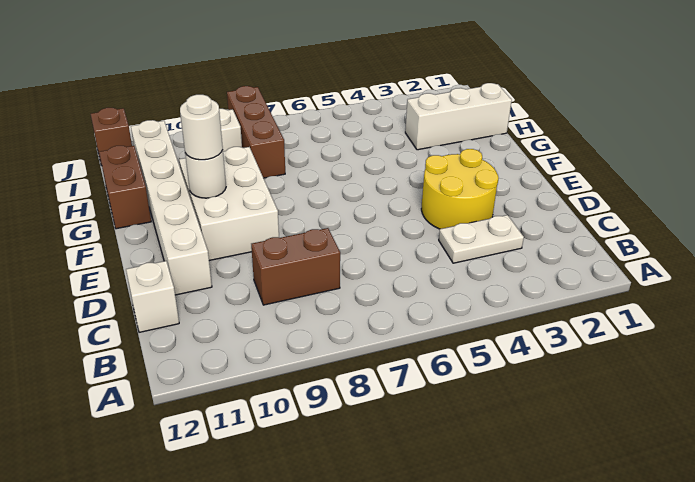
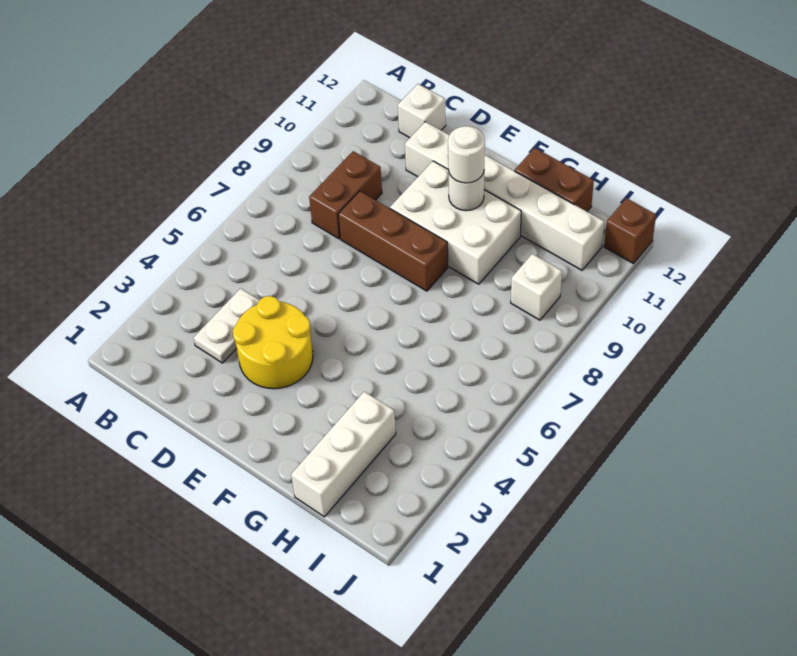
brown 1x3 brick [227,86,285,178] -> brown 1x3 brick moved to [338,191,448,291]

